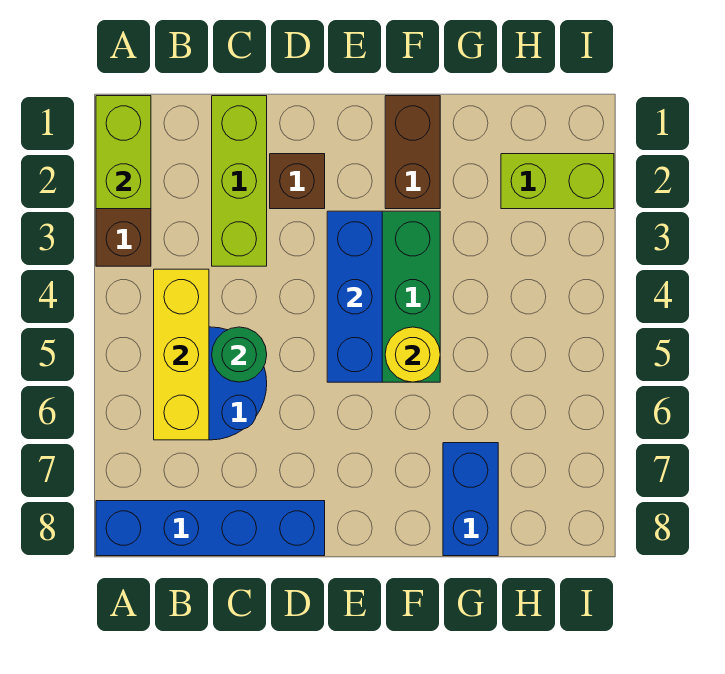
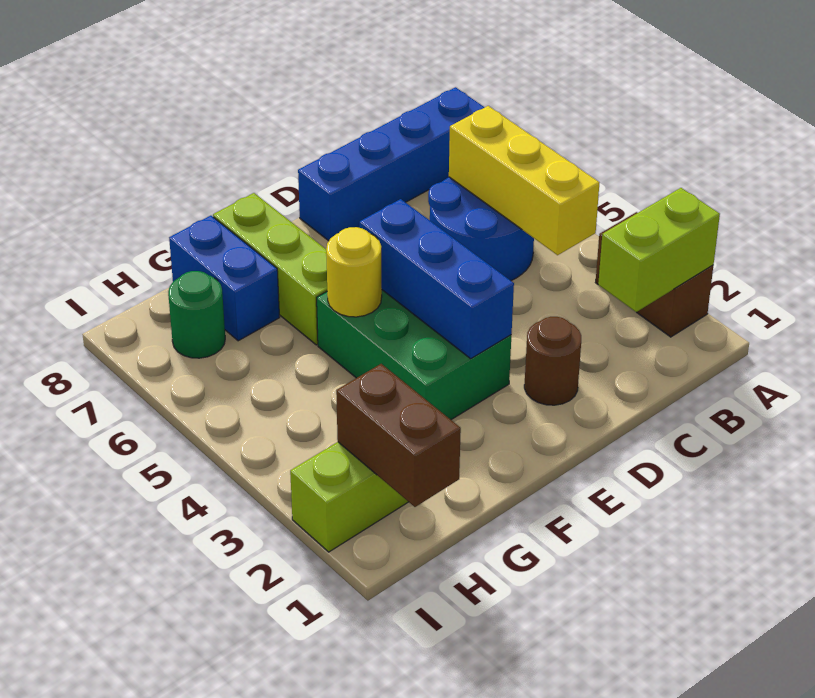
lime 1x2 brick [96,96,151,209] -> lime 1x2 brick turned to [598,188,720,312]
lime 1x3 brick [212,96,267,266] -> lime 1x3 brick moved to [213,193,327,345]
green 1x1 round brick [212,327,267,382] -> green 1x1 round brick moved to [168,271,225,358]
brown 1x1 brick [270,154,325,209] -> brown 1x1 round brick [524,317,581,405]
brown 1x2 brick [385,96,440,209] -> brown 1x2 brick moved to [336,364,461,507]

